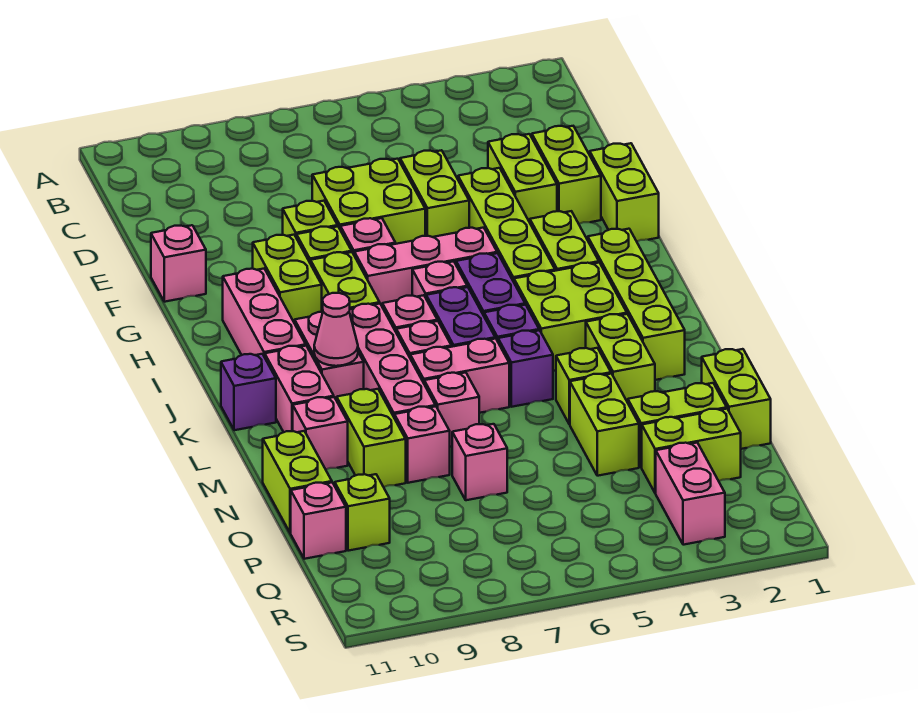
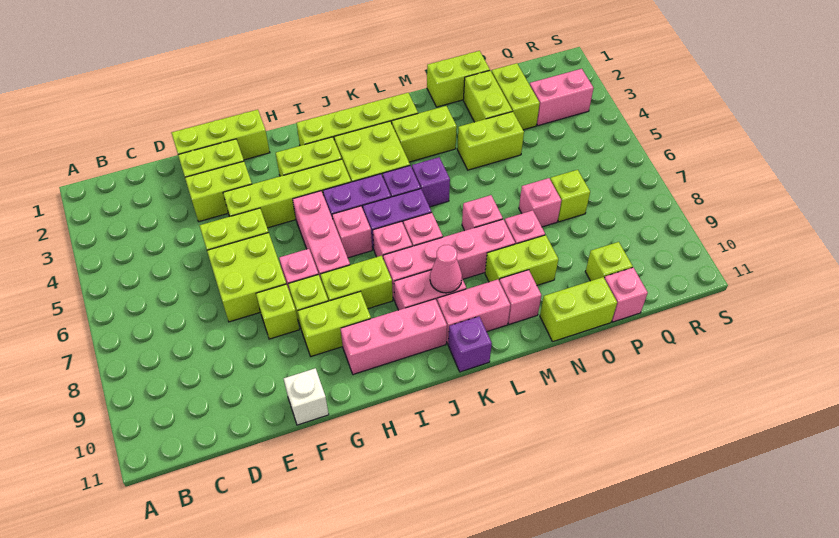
lime 1x2 brick [590,143,659,241] -> lime 1x3 brick [172,110,270,160]
pink 1x1 brick [151,225,206,302] -> white 1x1 brick [284,368,329,425]
pink 1x2 brick [410,339,509,413] -> none
lime 1x1 brick [556,348,611,424] -> lime 1x1 brick moved to [550,170,590,222]

